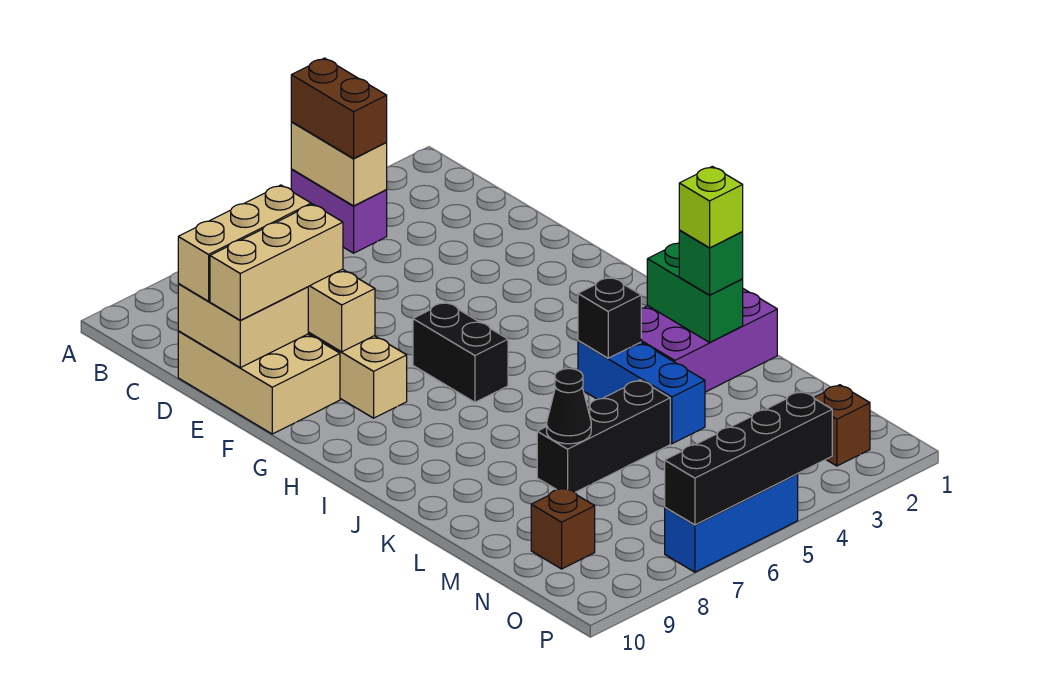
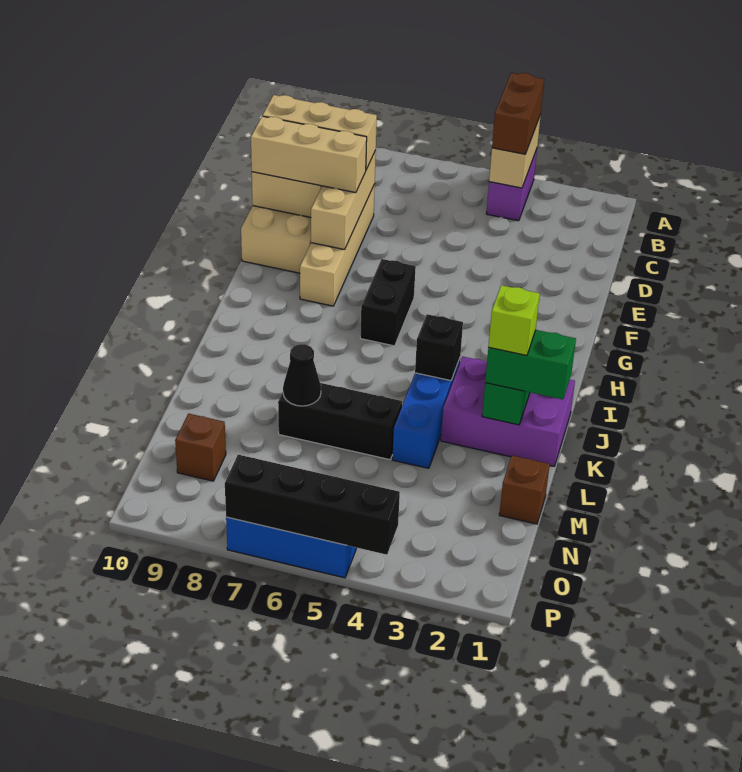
green 1x1 brick [679,231,743,295] -> green 1x2 brick [485,330,576,399]
brown 1x1 brick [814,385,870,466] -> brown 1x1 brick moved to [499,456,550,524]

